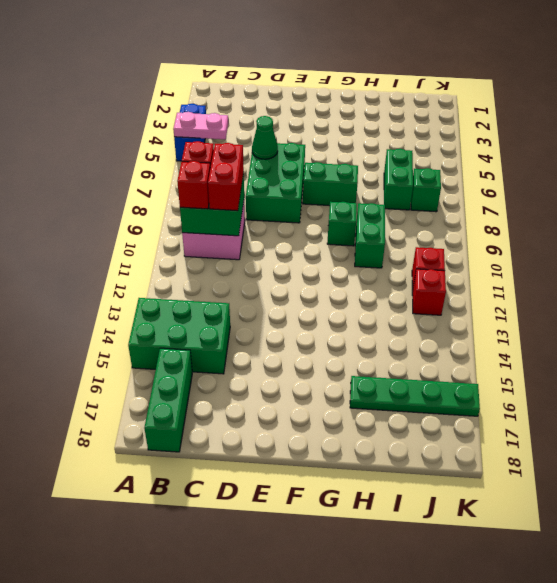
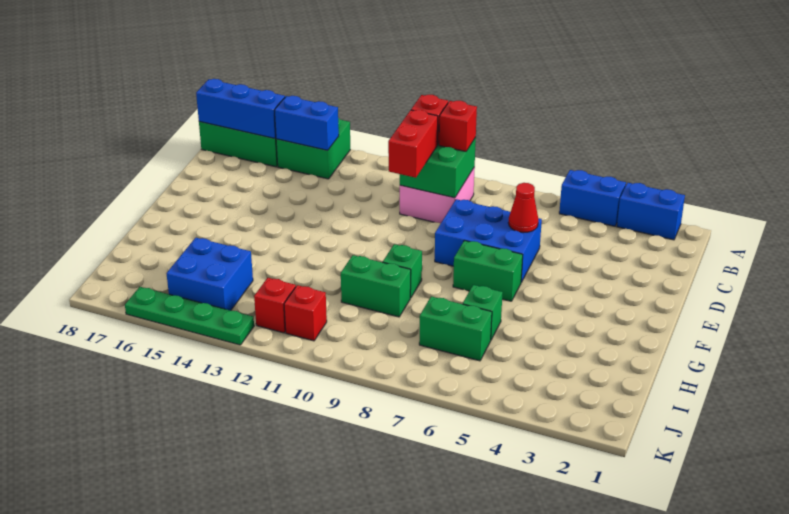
none -> blue 1x2 brick [617,183,685,240]
pink 1x2 plate [173,112,228,139] -> none
green 2x3 brick [128,298,230,374] -> green 2x2 brick [276,118,350,179]
none -> blue 1x2 brick [274,96,339,150]
none -> blue 1x3 brick [196,79,285,138]
red 1x2 brick [208,143,244,211] -> red 1x2 brick turned to [388,110,438,178]
green 2x3 brick [246,143,305,223] -> blue 2x3 brick [435,199,542,282]
green 1x1 cone [252,116,278,159] -> red 1x1 cone [508,183,538,233]
green 1x2 brick [303,162,358,206] -> green 1x2 brick turned to [453,240,523,301]
green 1x4 plate [350,376,480,416] -> green 1x4 plate turned to [125,287,254,345]
none -> blue 2x2 brick [166,238,253,310]
green 1x1 brick [411,168,441,212] -> green 1x1 brick moved to [463,285,503,340]

